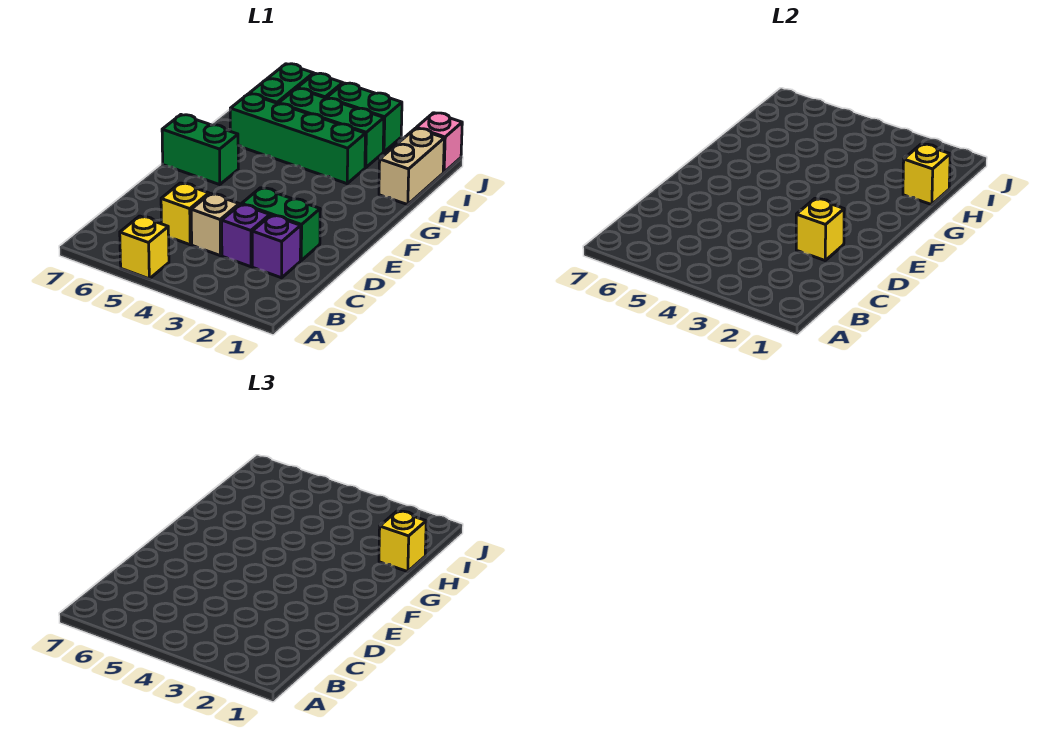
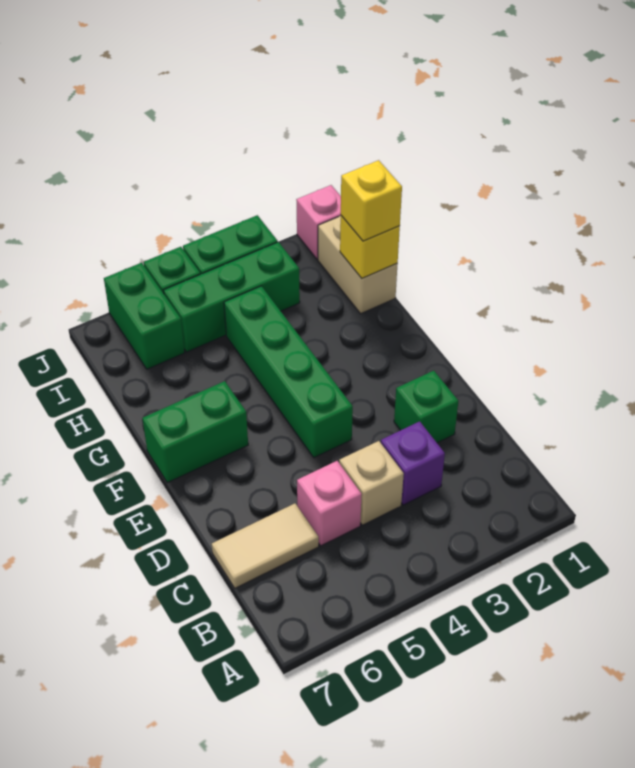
yellow 1x1 brick [120,216,169,279] -> none
purple 1x1 brick [252,215,301,278] -> none
yellow 1x1 brick [161,183,209,245] -> pink 1x1 brick [297,461,362,546]
none -> tan 1x2 tile [212,503,319,588]
green 1x2 brick [242,188,320,260] -> green 1x1 brick [394,371,458,443]
yellow 1x1 brick [796,199,844,260] -> none
green 1x4 brick [230,94,365,184] -> green 1x4 brick turned to [224,286,353,457]

